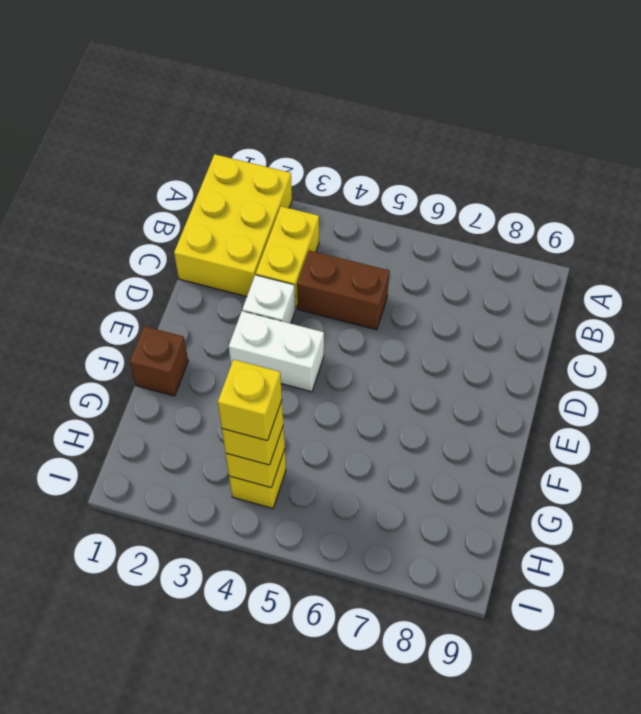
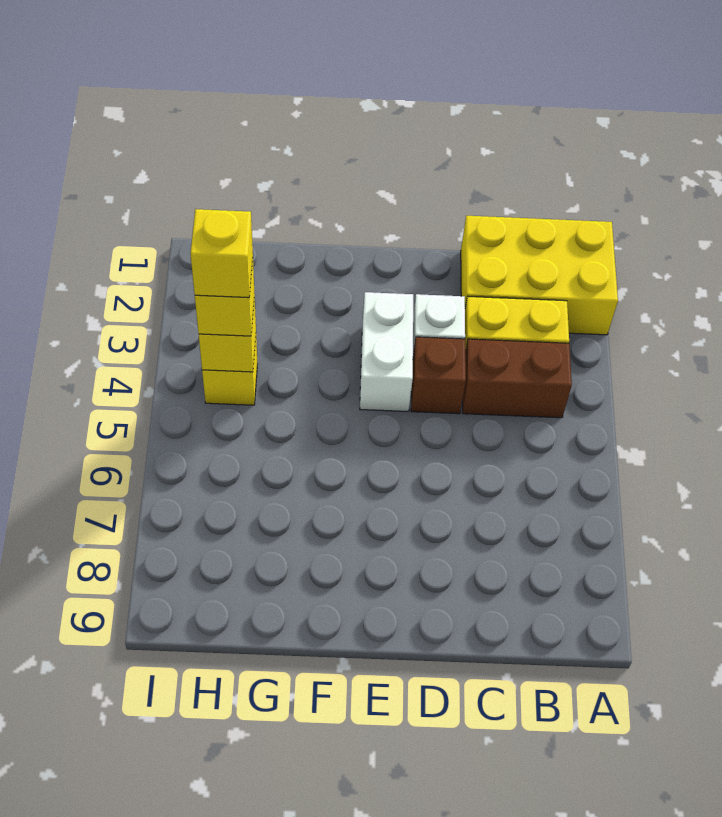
brown 1x2 brick [297,250,390,330] -> brown 1x2 brick turned to [462,339,572,418]
brown 1x1 brick [130,326,188,396] -> brown 1x1 brick moved to [411,337,466,414]

